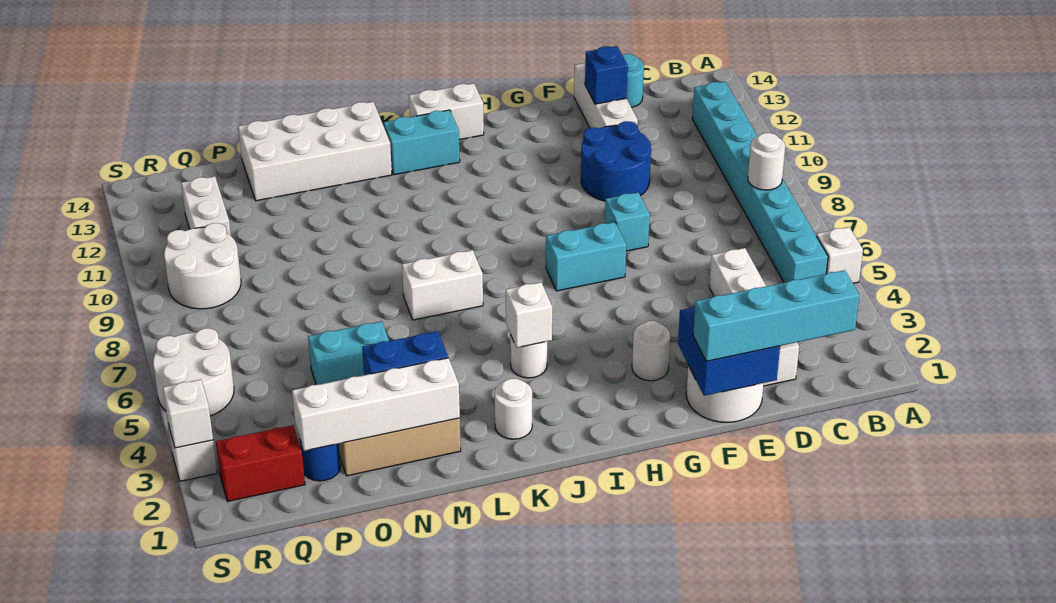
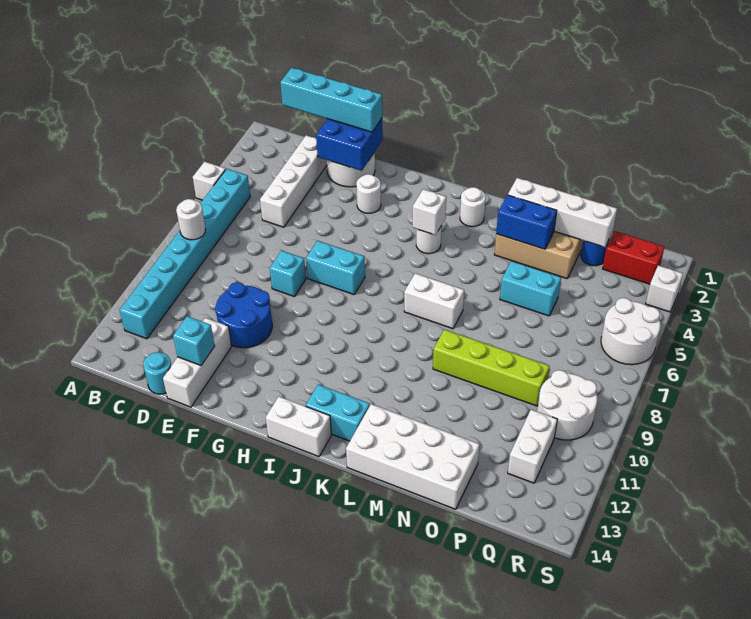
blue 1x1 brick [585,46,628,104] -> cyan 1x1 brick [173,316,215,365]
none -> lime 1x4 brick [433,329,550,406]
white 1x1 brick [163,380,213,448] -> none

